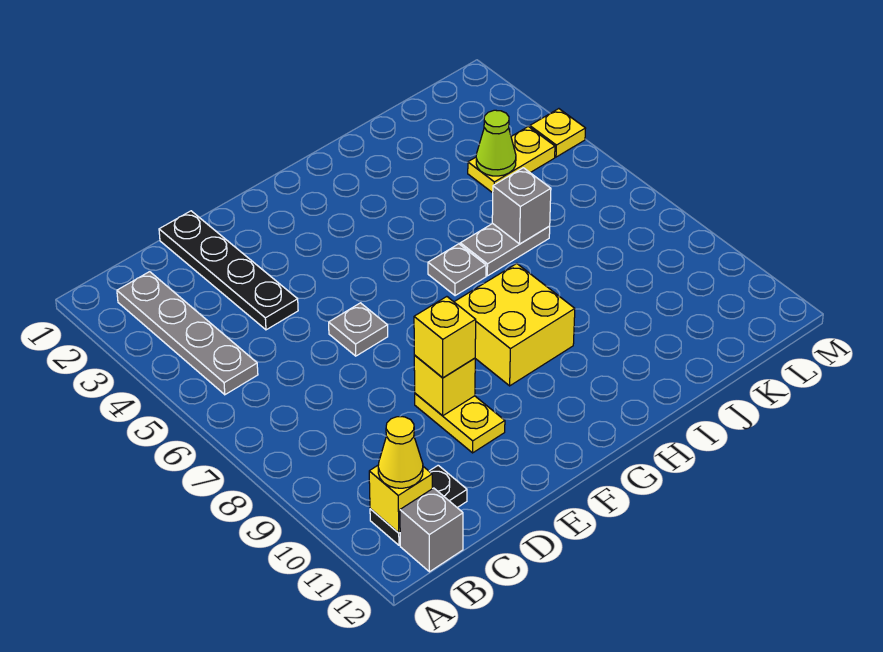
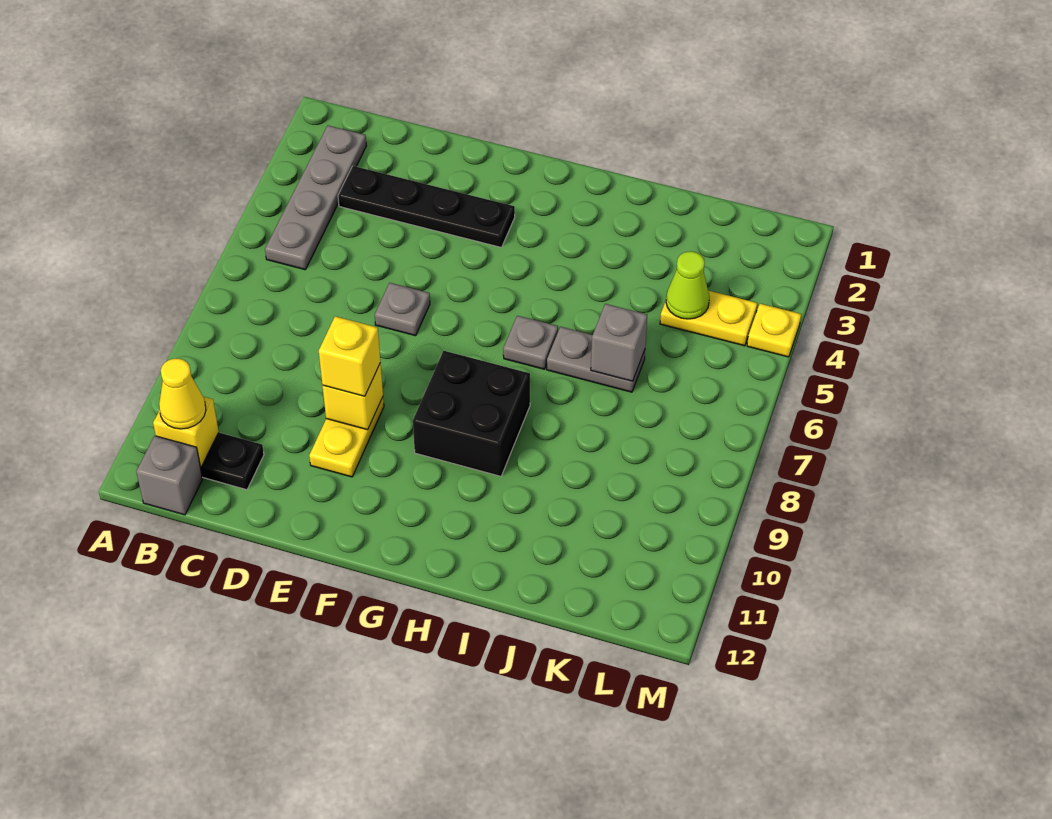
black 1x4 plate [159,211,298,330] -> black 1x4 plate turned to [338,166,515,247]
yellow 2x2 brick [455,264,575,386] -> black 2x2 brick [413,351,530,476]

